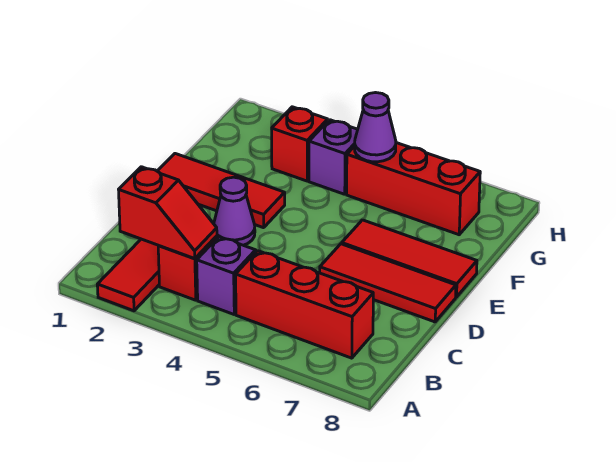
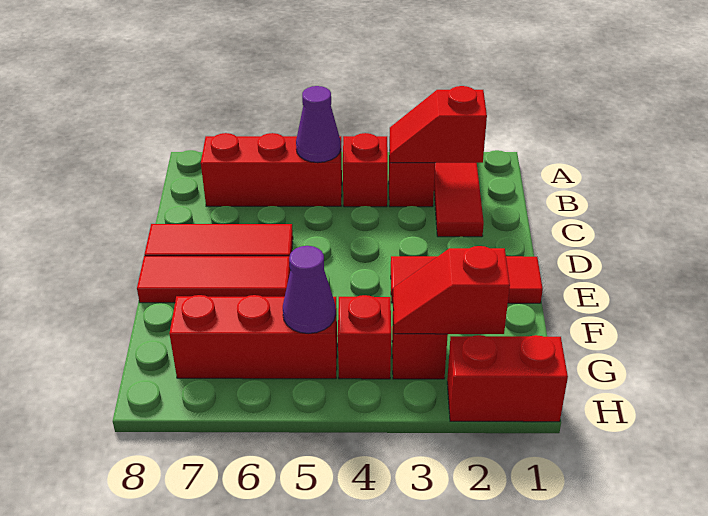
purple 1x1 brick [197,237,256,314] -> red 1x1 brick [343,133,388,207]
purple 1x1 cone [214,177,255,245] -> purple 1x1 cone moved to [296,86,341,163]
none -> red 1x2 slope [393,246,510,334]
purple 1x1 brick [309,120,358,194] -> red 1x1 brick [338,295,391,379]
none -> red 1x2 brick [447,335,568,422]

